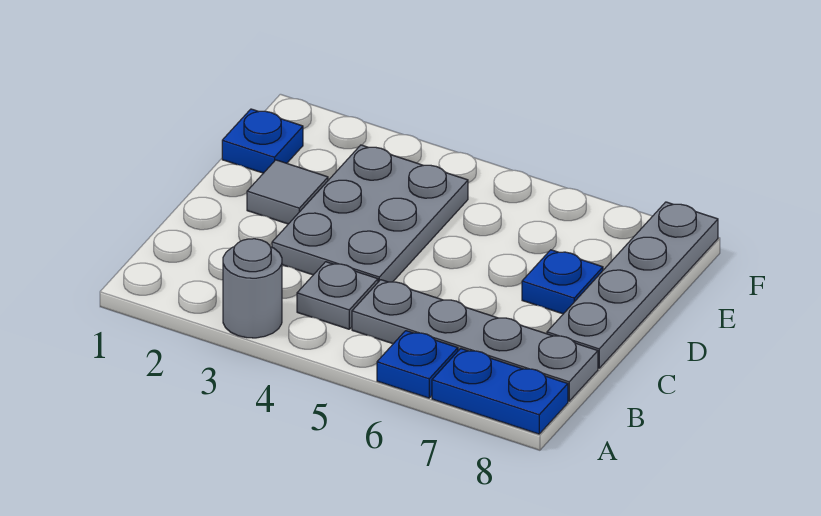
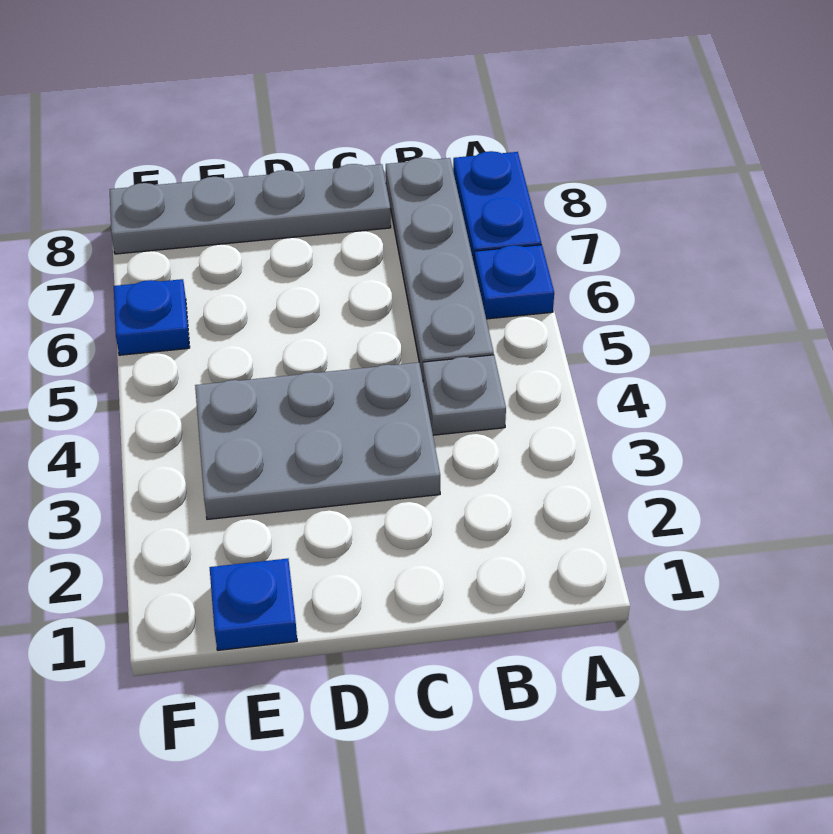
grey 1x1 round brick [223,239,282,338] -> none
grey 1x1 tile [247,160,328,224] -> none
blue 1x1 plate [522,250,603,314] -> blue 1x1 plate moved to [114,279,190,355]

